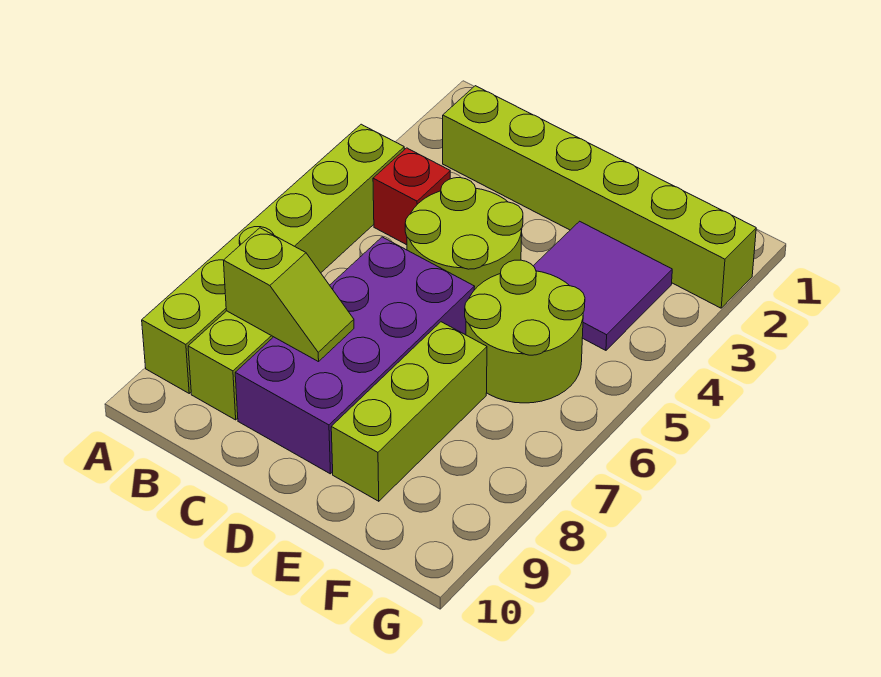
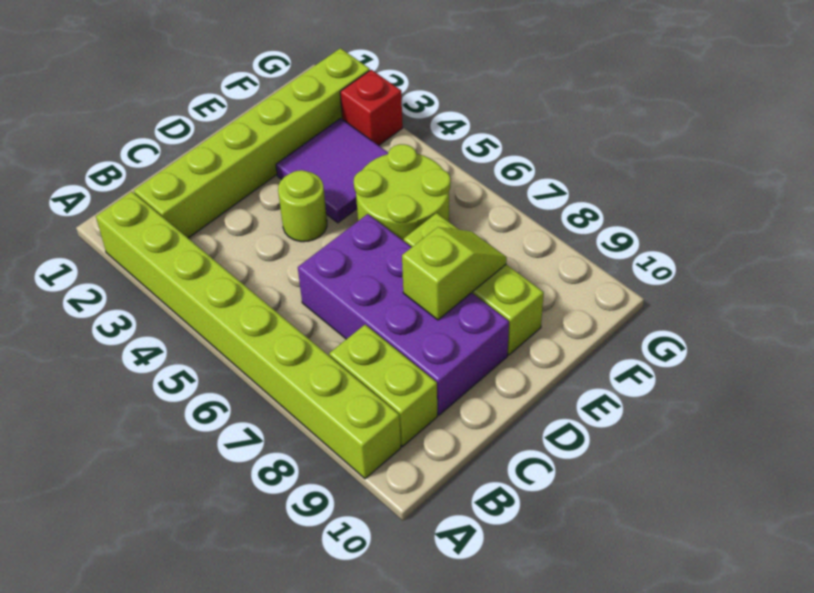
lime 1x6 brick [142,124,404,393] -> lime 1x8 brick [96,192,401,479]
red 1x1 brick [373,148,450,245] -> red 1x1 brick moved to [340,70,403,146]
lime 1x2 slope [224,228,354,362] -> lime 1x2 slope moved to [402,227,507,320]
lime 2x2 round brick [405,178,523,290] -> lime 1x1 round brick [278,170,327,242]

